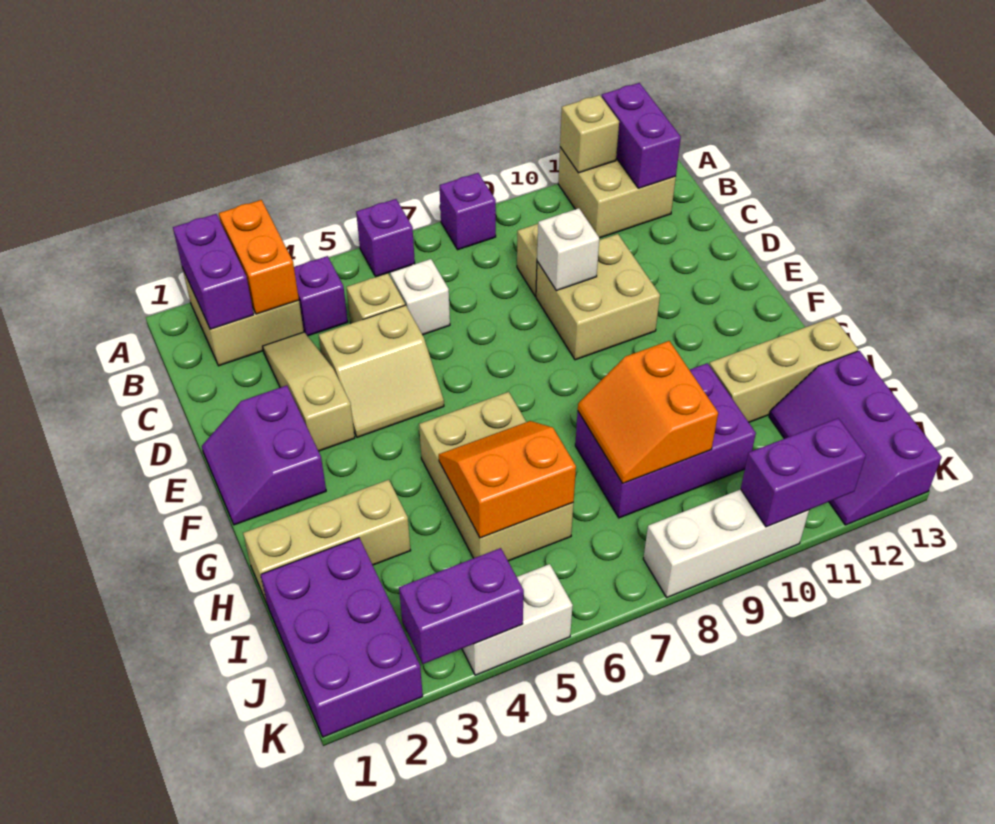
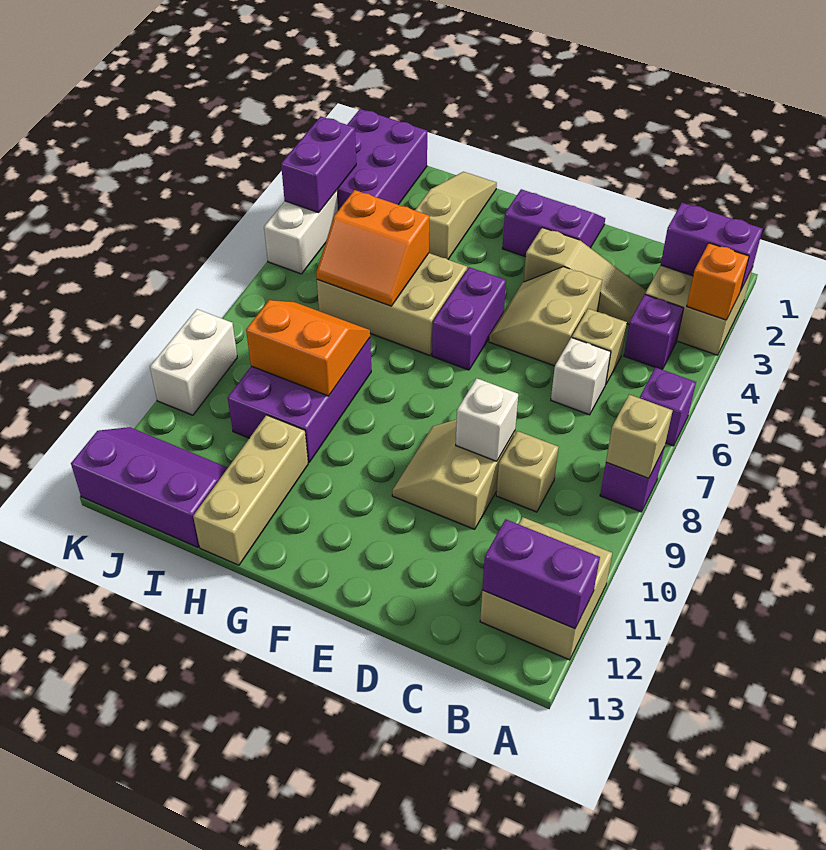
orange 1x2 brick [219,200,299,314] -> orange 1x1 brick [687,243,749,320]
tan 1x1 brick [560,95,619,173] -> tan 1x1 brick moved to [606,395,673,478]
tan 2x2 brick [536,234,660,360] -> tan 2x2 slope [392,419,515,529]
tan 1x3 brick [243,480,411,603] -> tan 1x3 slope [415,172,497,259]
orange 2x2 slope [439,421,576,538] -> orange 2x2 slope turned to [316,190,429,306]
purple 2x3 brick [261,538,423,737] -> purple 2x3 brick turned to [337,109,427,210]
white 1x3 brick [643,489,809,597] -> white 1x2 brick [150,309,237,415]
purple 1x2 brick [741,418,866,527] -> purple 1x2 brick moved to [432,267,506,370]

